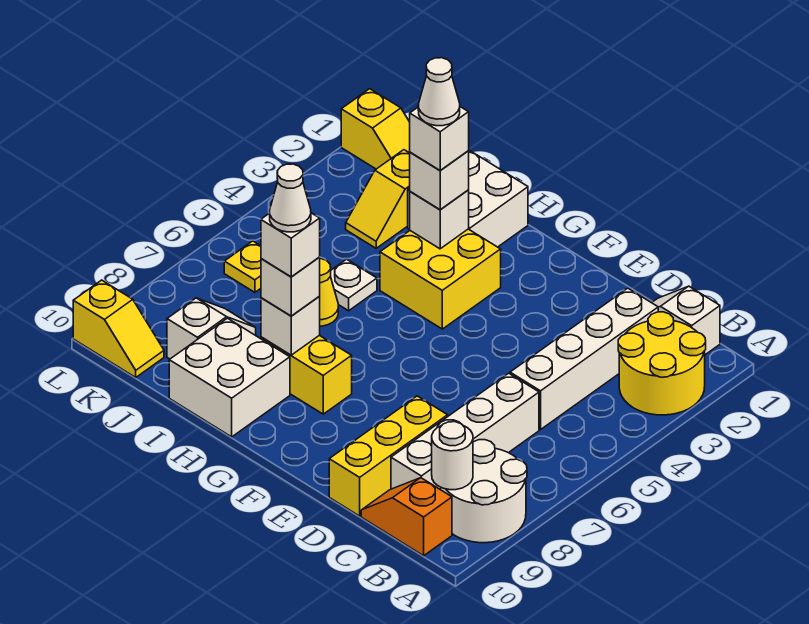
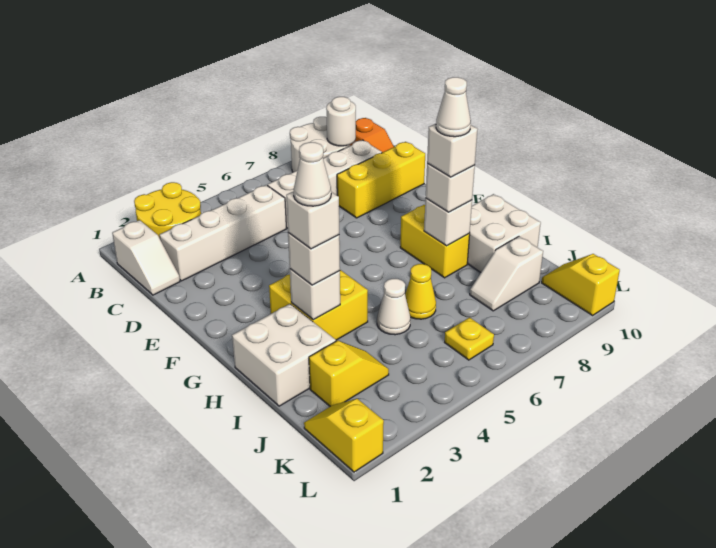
white 1x1 plate [331,259,377,311] -> white 1x1 cone [377,279,411,335]

